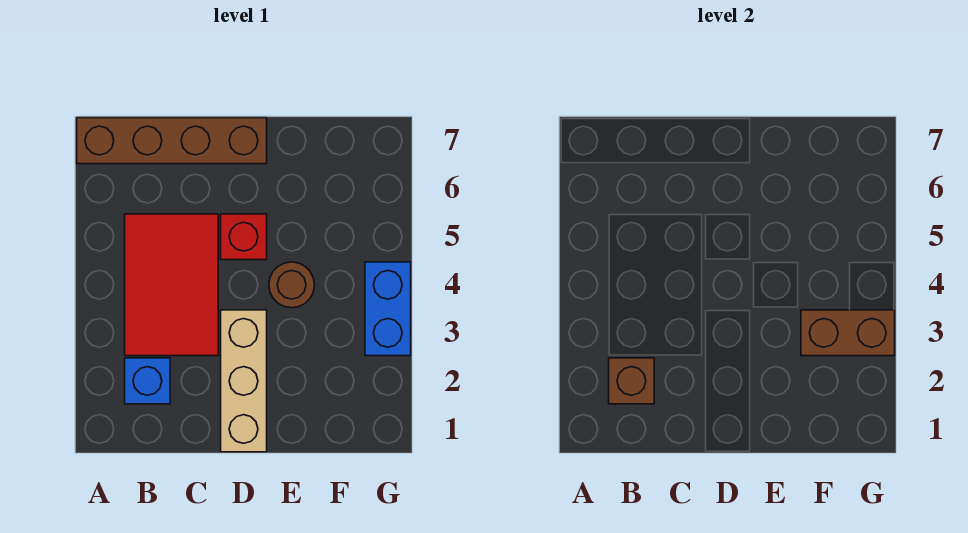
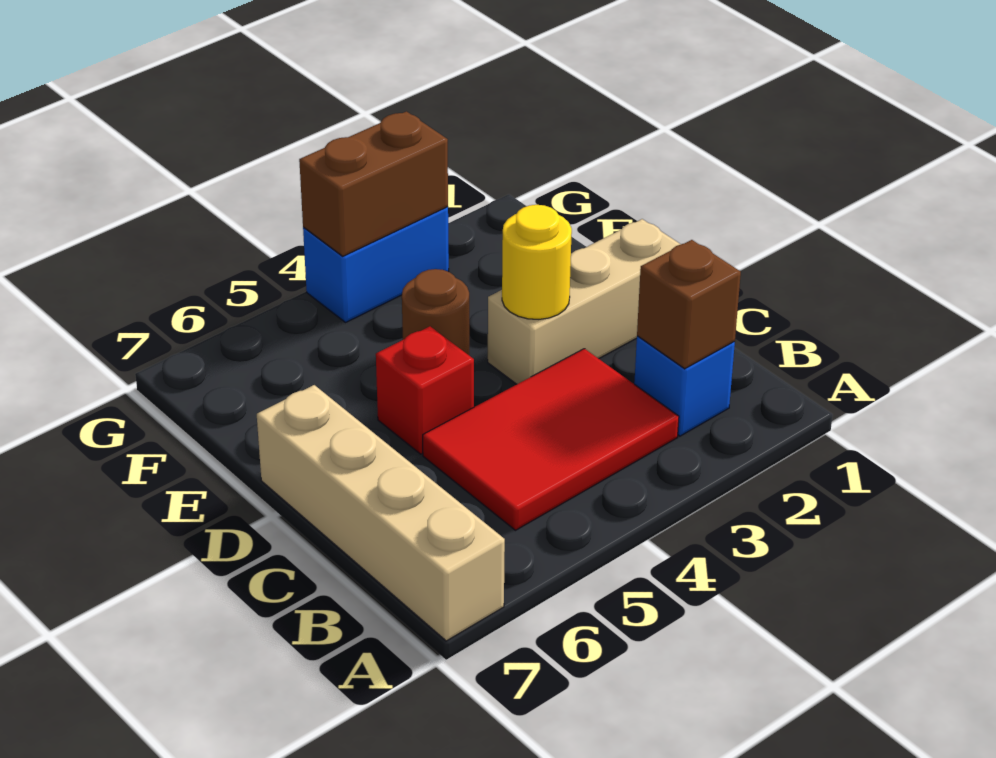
brown 1x4 brick [77,118,267,164] -> tan 1x4 brick [257,385,505,641]
none -> yellow 1x1 round brick [502,205,572,319]
brown 1x2 brick [801,310,895,356] -> brown 1x2 brick turned to [299,111,448,256]

